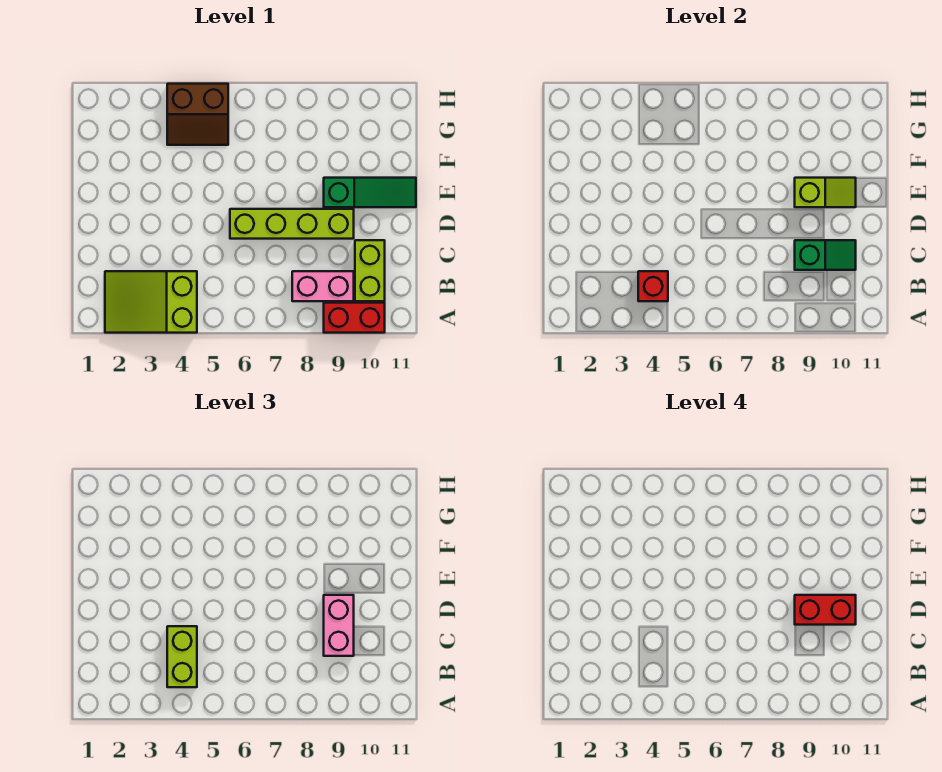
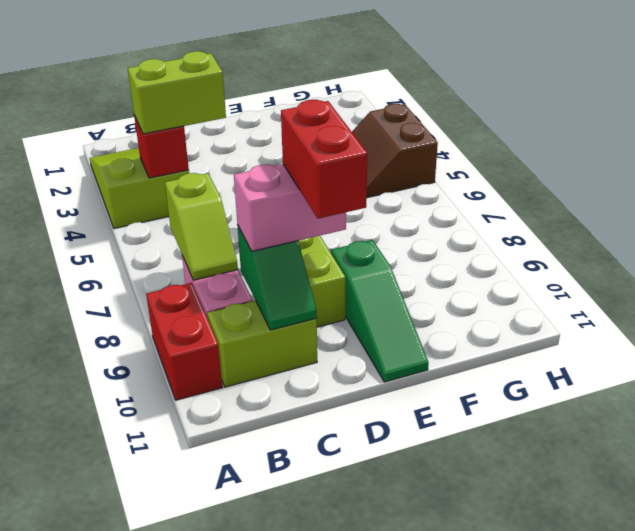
lime 1x2 slope [795,178,856,207] -> lime 1x2 slope moved to [165,173,238,280]

